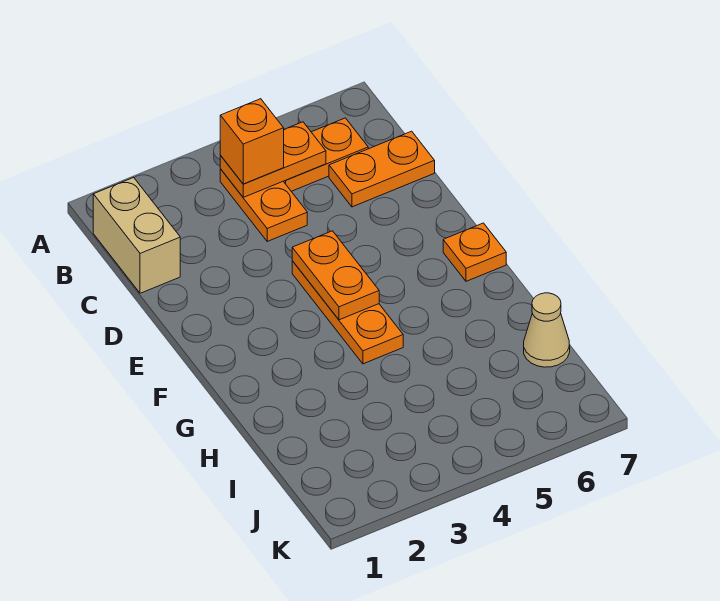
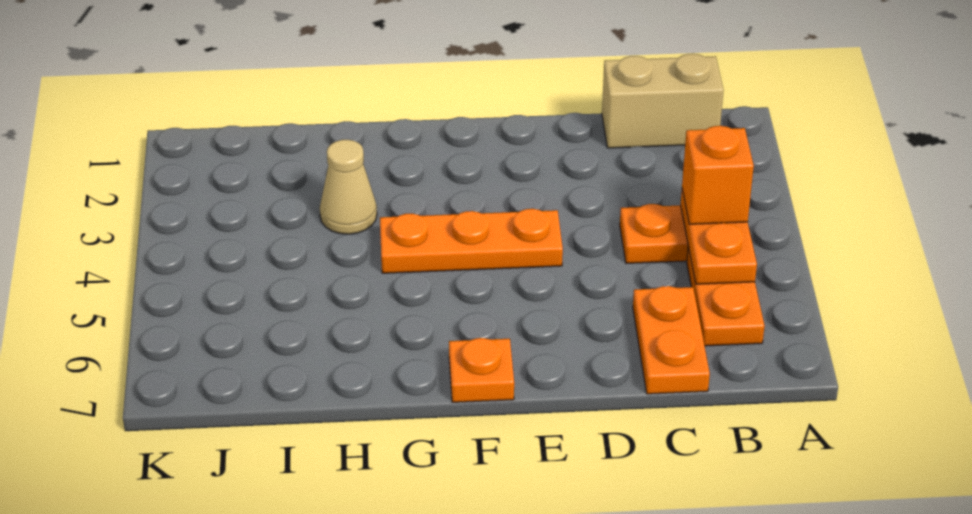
orange 1x2 plate [292,231,379,320] -> none
tan 1x1 cone [524,293,570,367] -> tan 1x1 cone moved to [320,140,377,234]

